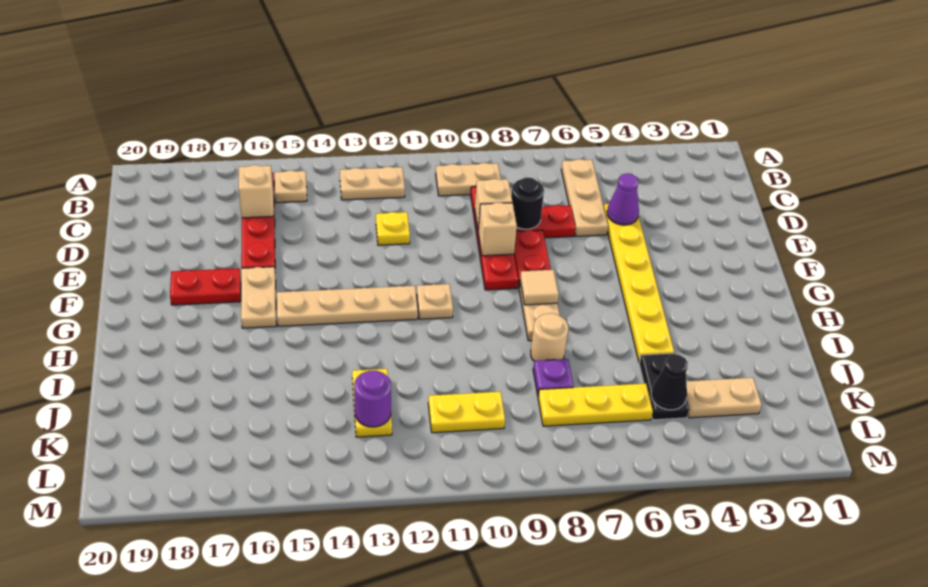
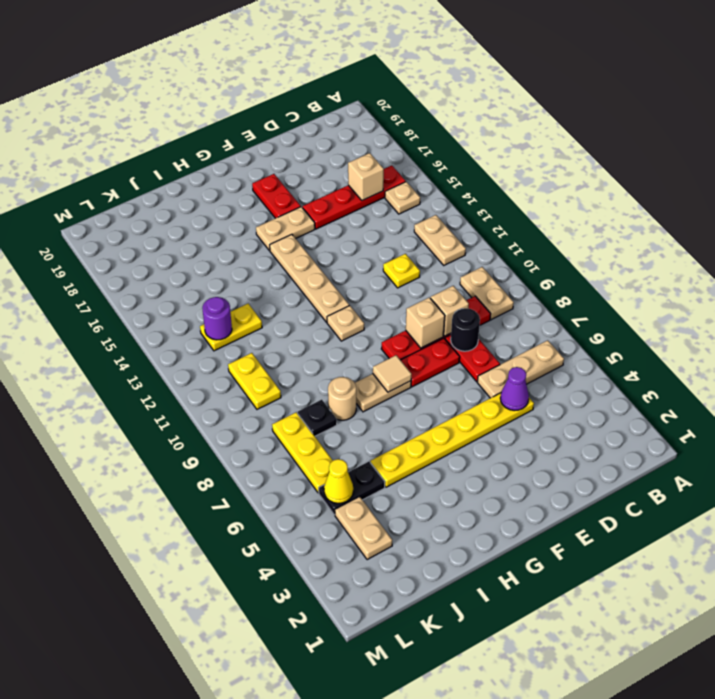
purple 1x1 plate [533,359,574,395] -> black 1x1 plate [298,400,337,436]
black 1x1 cone [651,355,688,410] -> yellow 1x1 cone [324,459,353,503]

